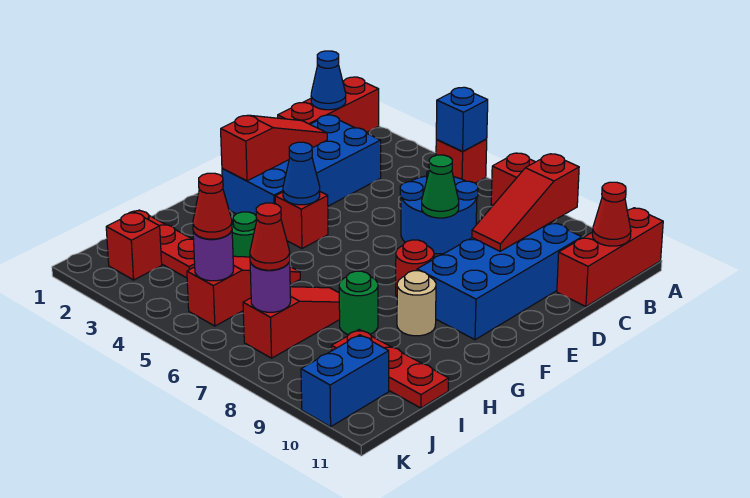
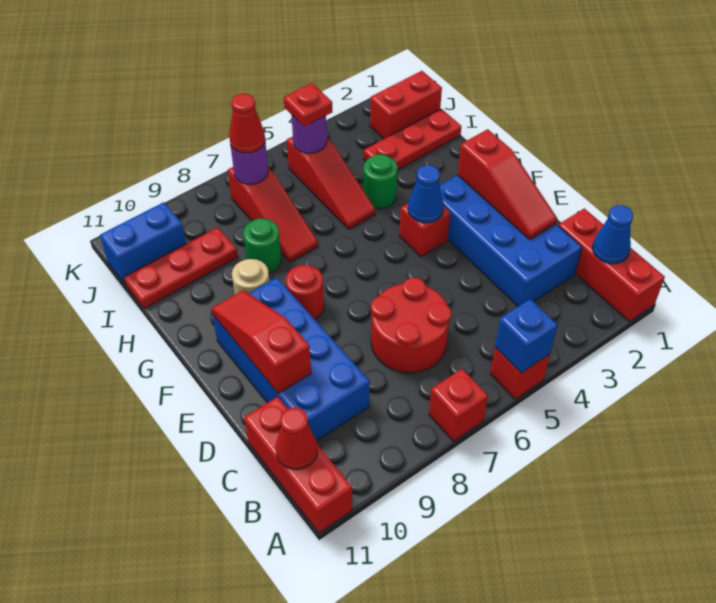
red 1x3 slope [472,154,579,251] -> red 1x3 slope moved to [211,290,311,393]
blue 2x2 round brick [400,170,478,254] -> red 2x2 round brick [371,278,451,373]
green 1x1 cone [422,155,459,218] -> none
red 1x1 brick [106,212,162,280] -> red 1x2 brick [370,71,442,139]
red 1x1 cone [193,173,232,239] -> red 1x1 plate [284,83,332,127]
blue 1x2 brick [301,335,389,427] -> blue 1x2 brick turned to [100,202,186,285]

